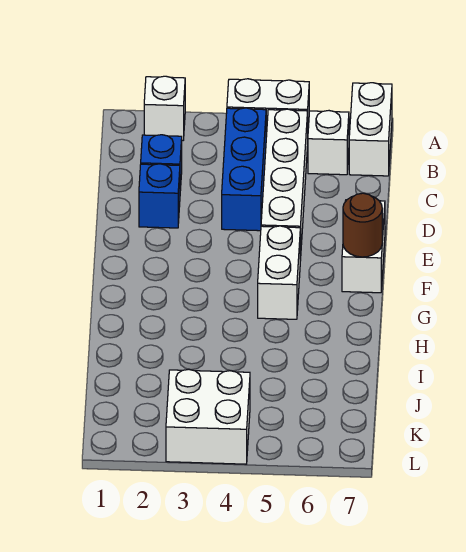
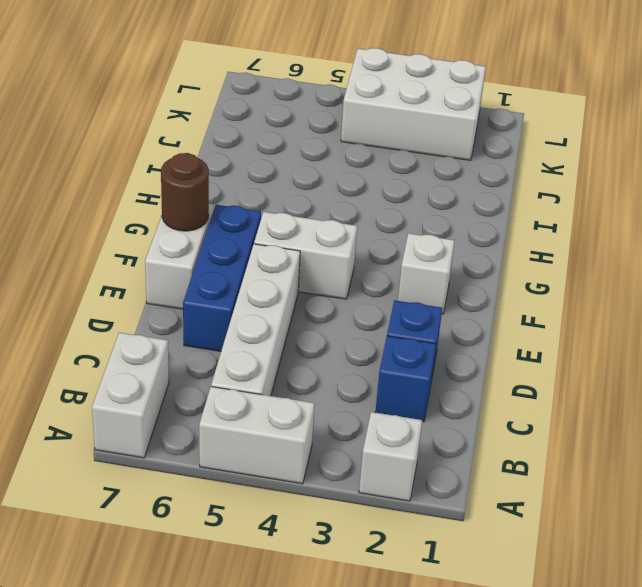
blue 1x3 brick [222,108,266,231] -> blue 1x3 brick moved to [183,205,261,351]
white 1x1 brick [308,111,349,175] -> white 1x1 brick moved to [398,233,455,314]
white 1x2 brick [258,226,300,319] -> white 1x2 brick turned to [254,212,357,299]
white 2x2 brick [166,369,250,464] -> white 2x3 brick [341,48,486,160]

